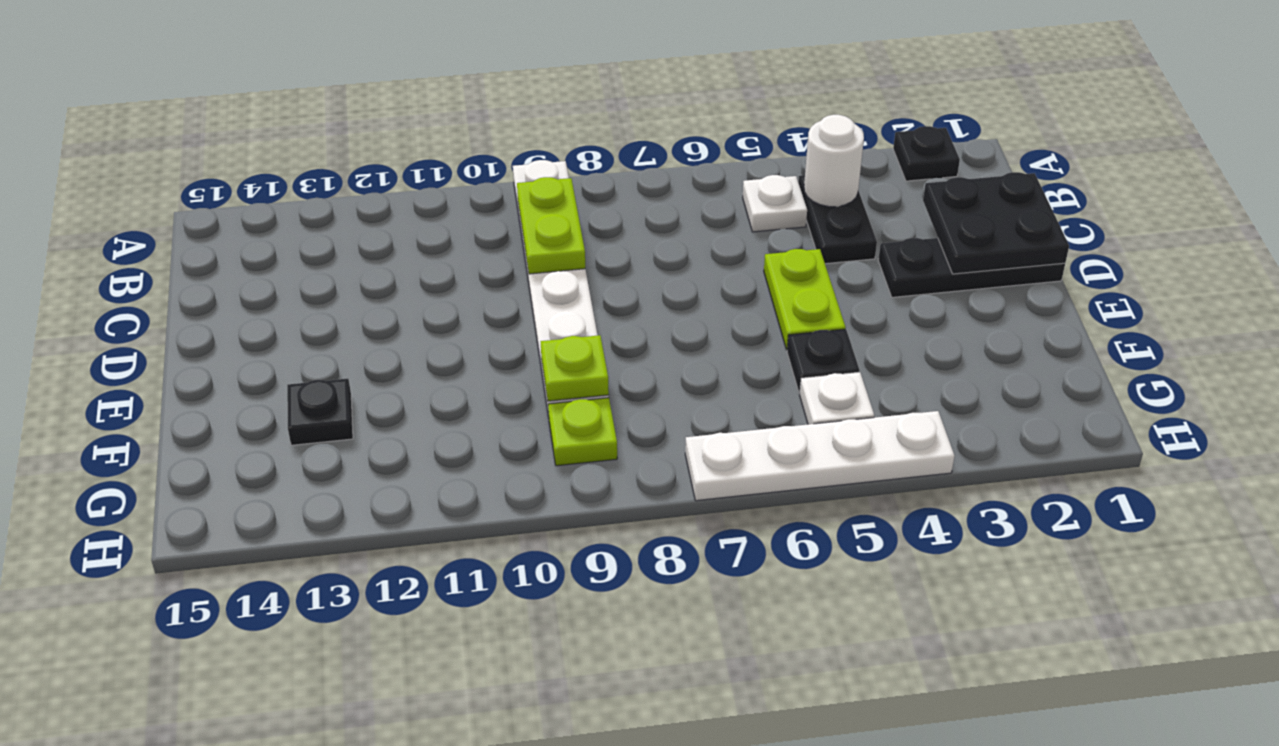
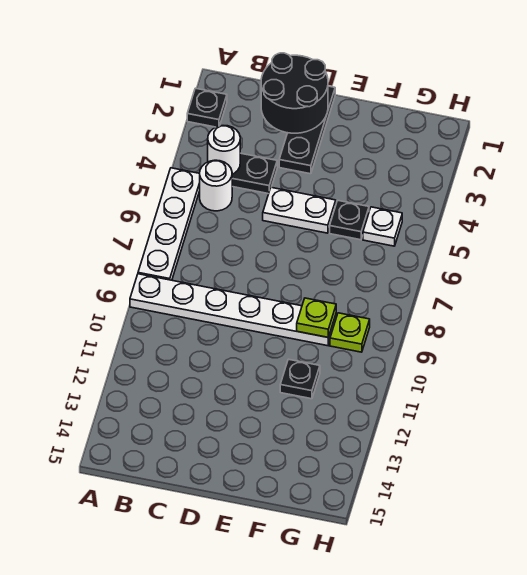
white 1x1 plate [743,175,807,232] -> white 1x1 round brick [200,160,232,211]
lime 1x2 plate [517,177,585,274] -> none
black 2x2 plate [923,172,1069,274] -> black 2x2 round brick [261,53,328,133]
lime 1x2 plate [764,249,846,350] -> white 1x2 plate [263,187,336,233]
black 1x1 plate [287,379,353,445] -> black 1x1 plate moved to [280,359,320,399]
white 1x4 plate [685,411,955,501] -> white 1x4 plate moved to [138,168,200,280]

